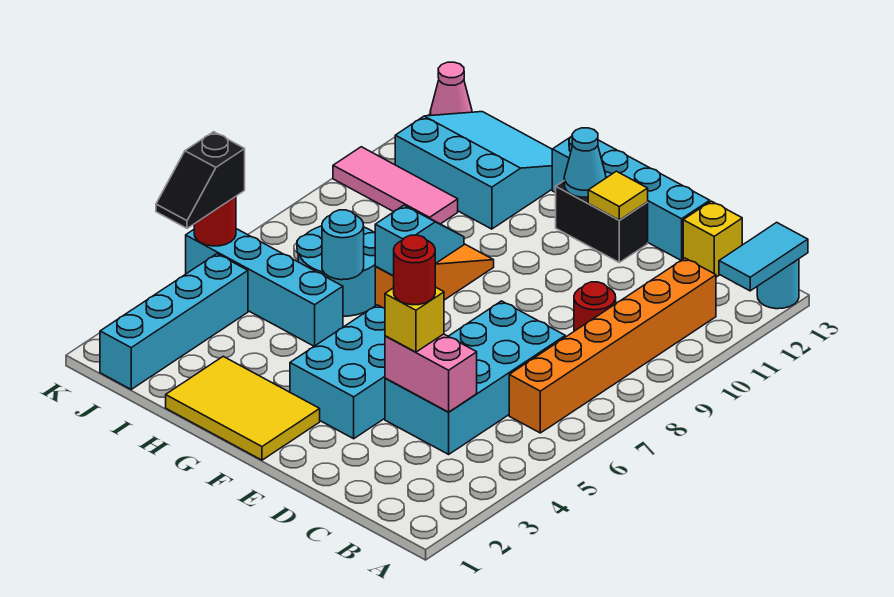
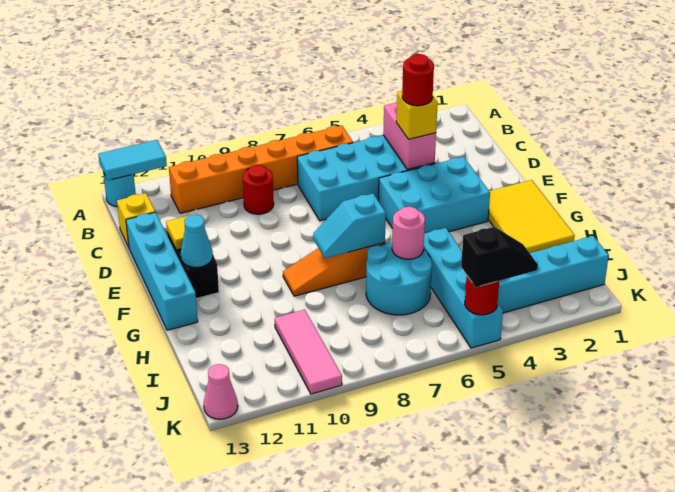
cyan 1x1 round brick [322,210,364,280] -> pink 1x1 round brick [392,207,425,259]
cyan 3x3 slope [395,112,552,229] -> none

